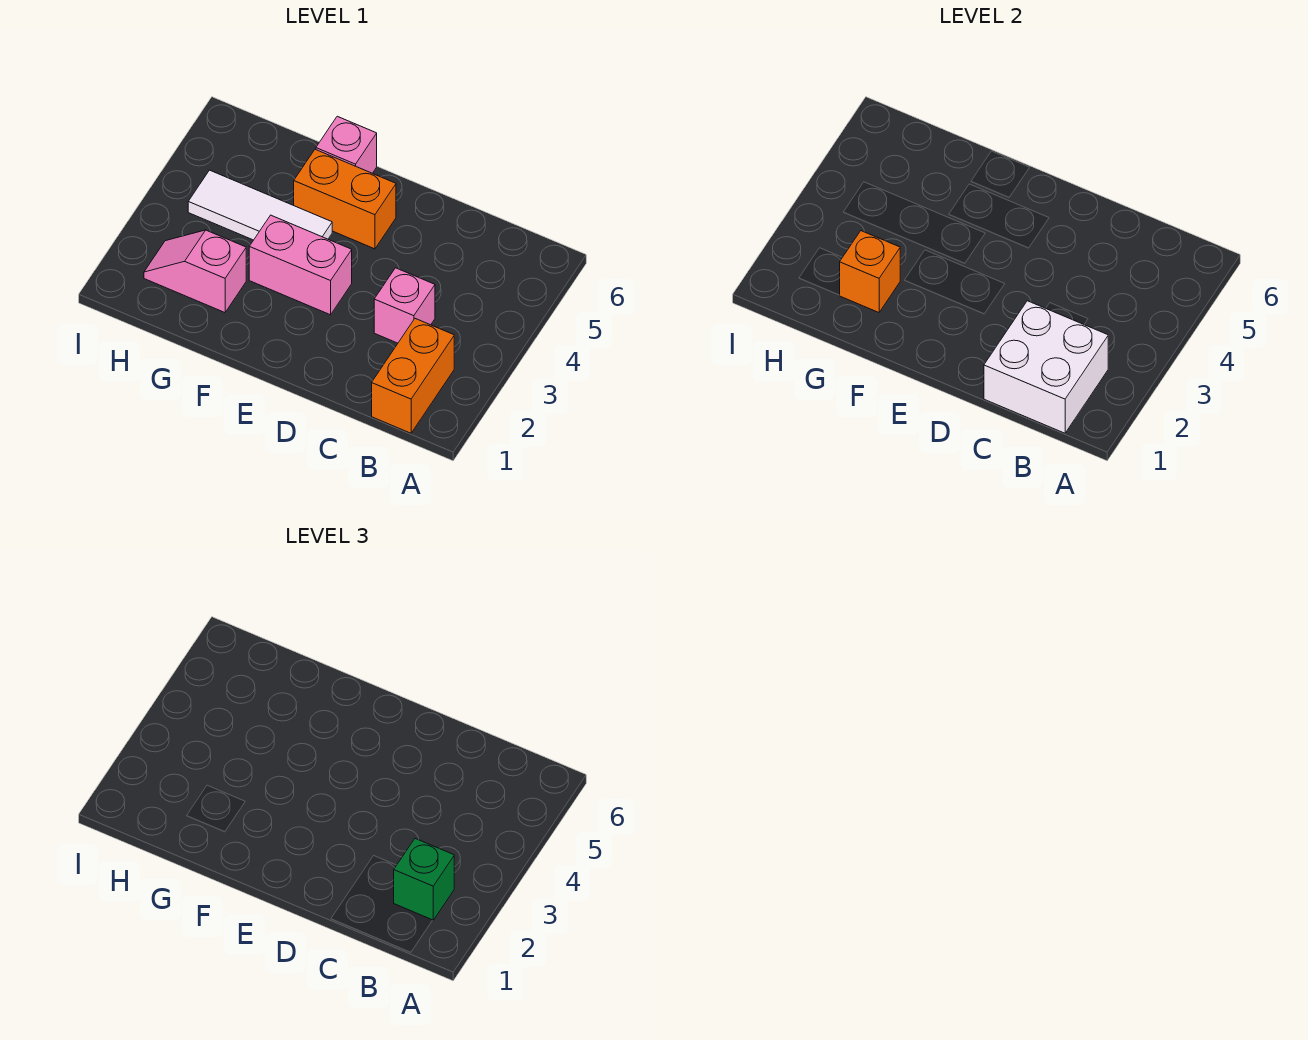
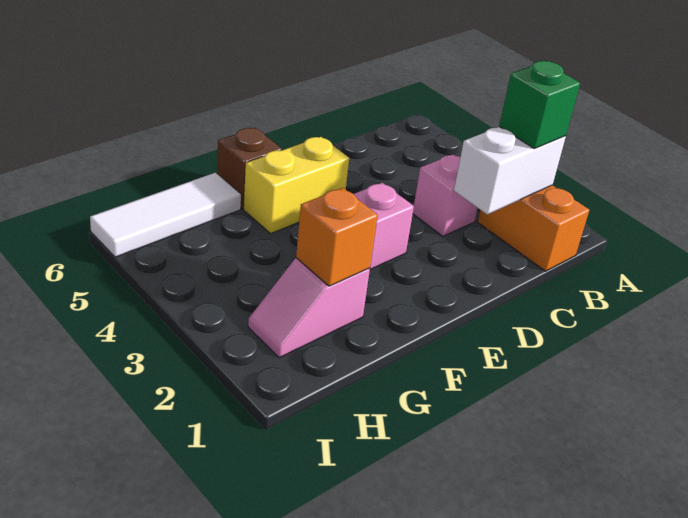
white 2x2 brick [984,301,1108,433] -> white 1x2 brick [454,127,566,214]
orange 1x2 brick [294,149,396,249] -> yellow 1x2 brick [244,137,349,233]
white 1x3 tile [188,170,332,240] -> white 1x3 tile moved to [90,173,241,257]
pink 1x1 brick [316,116,377,173] -> brown 1x1 brick [217,128,282,209]

